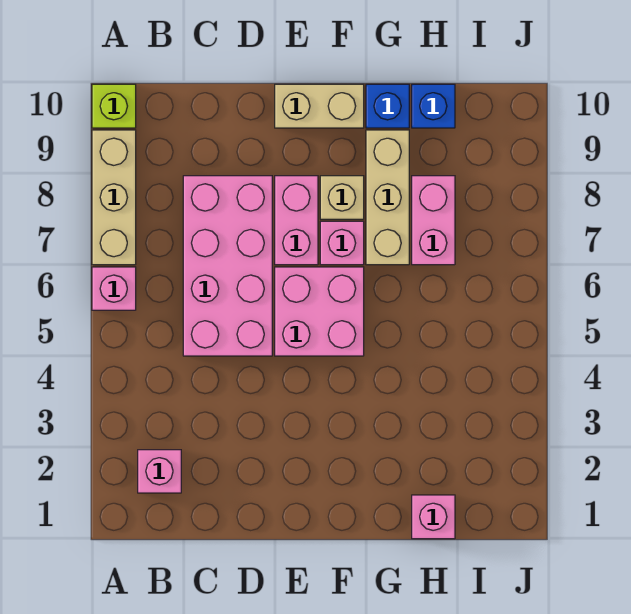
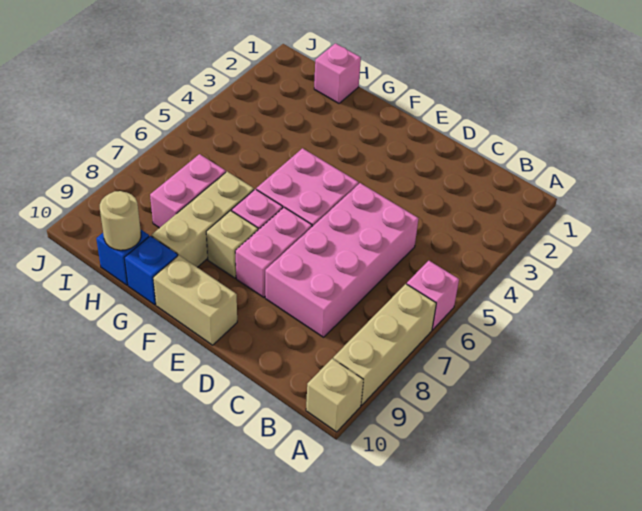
lime 1x1 brick [92,84,136,128] -> tan 1x1 brick [306,358,363,432]
pink 1x1 brick [138,450,181,493] -> none
none -> tan 1x1 round brick [100,191,141,250]

